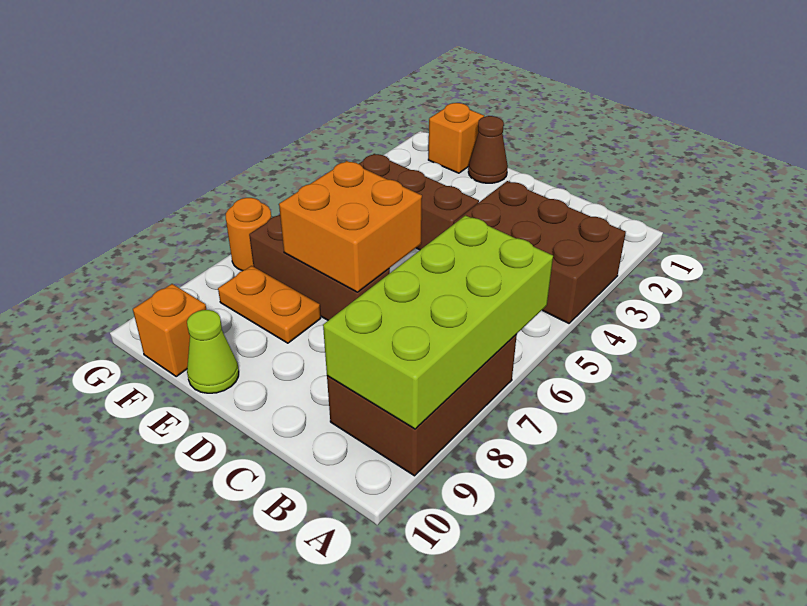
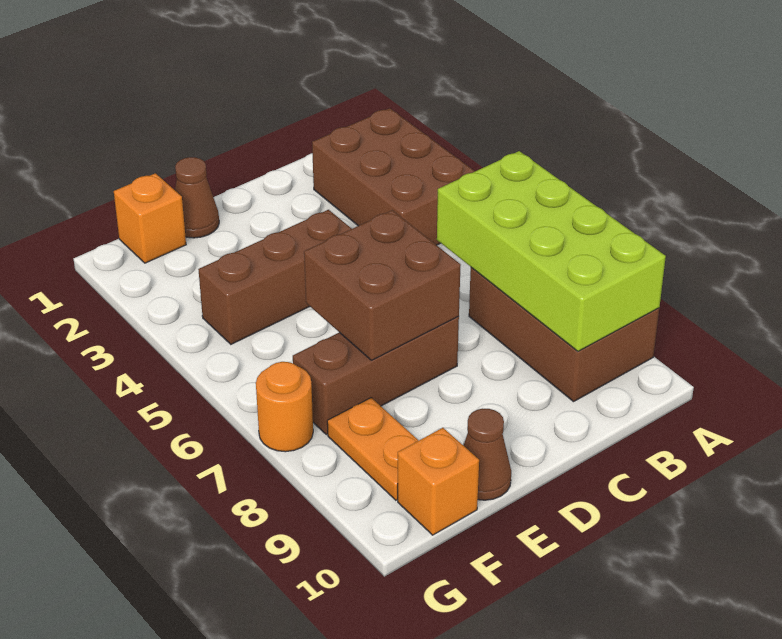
brown 2x3 brick [454,181,626,323] -> brown 2x3 brick turned to [312,108,475,245]
orange 2x2 brick [279,161,422,292] -> brown 2x2 brick [304,210,461,360]
orange 1x2 plate [218,266,321,343] -> orange 1x2 plate turned to [327,398,419,500]
lime 1x1 cone [187,310,239,393] -> brown 1x1 cone [463,409,511,500]

